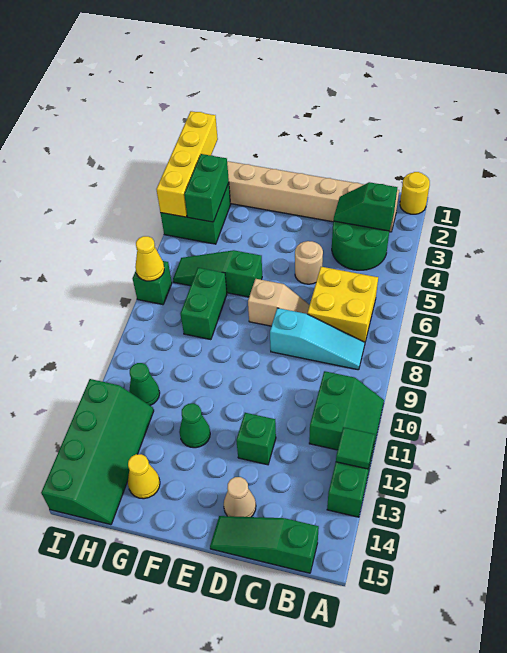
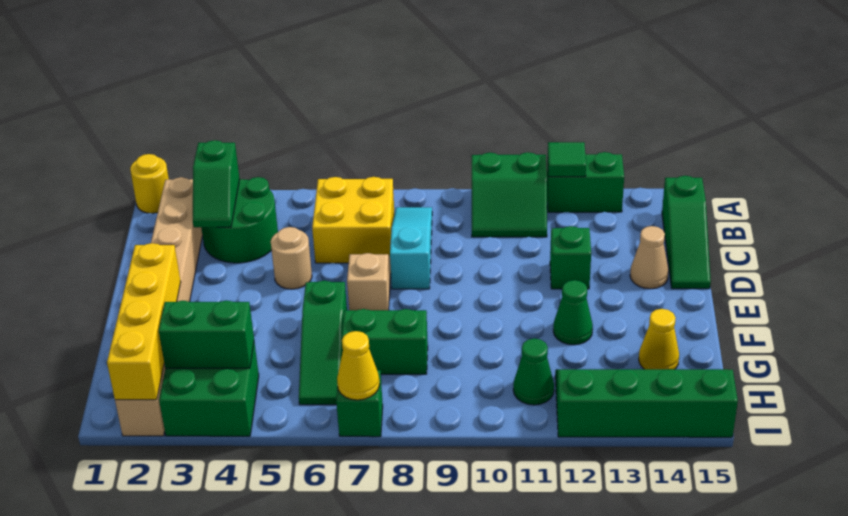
green 2x2 slope [309,371,384,450] -> green 2x2 slope turned to [472,152,547,237]
yellow 1x4 brick [156,111,218,217] -> yellow 1x4 brick turned to [107,243,181,400]

